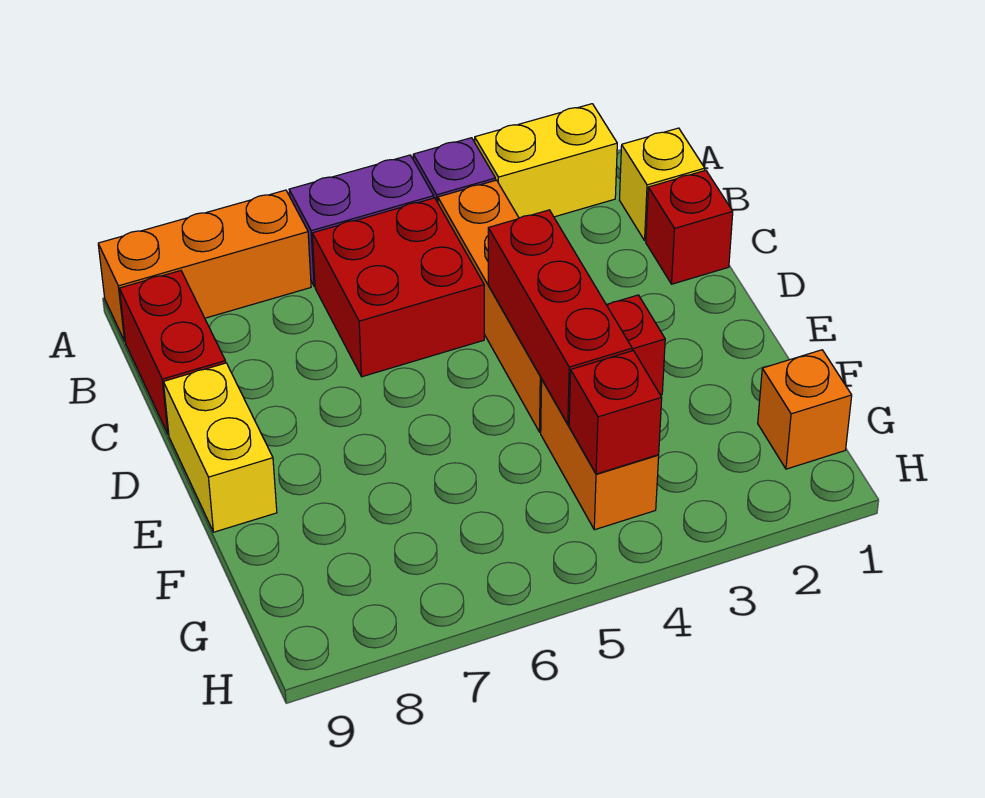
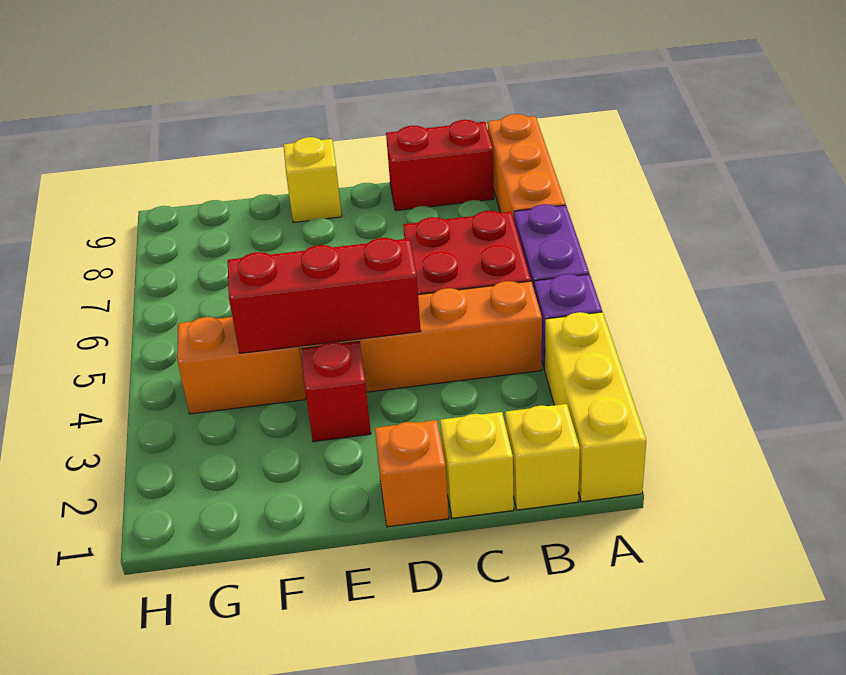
yellow 1x2 brick [475,104,617,218] -> yellow 1x3 brick [545,312,646,502]
red 1x1 brick [646,170,733,284] -> yellow 1x1 brick [440,412,514,518]
yellow 1x2 brick [163,363,277,532] -> yellow 1x1 brick [284,137,342,223]
orange 1x1 brick [758,350,852,469] -> orange 1x1 brick moved to [375,420,449,527]
red 1x1 brick [569,351,662,474] -> none

